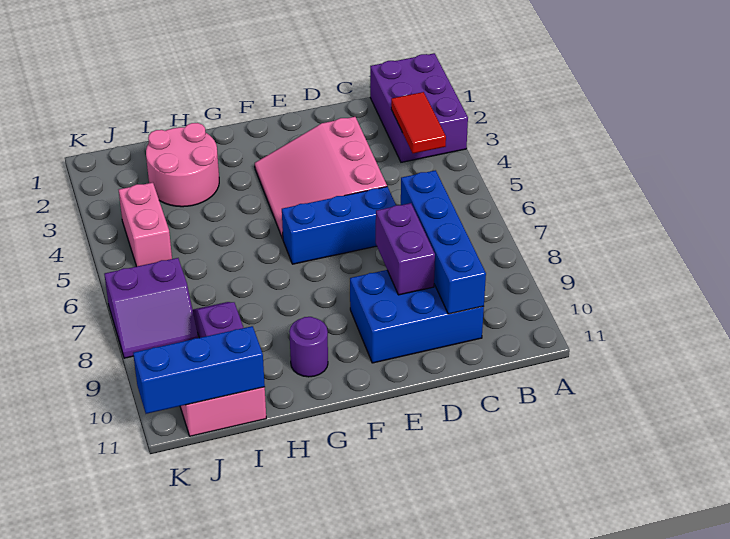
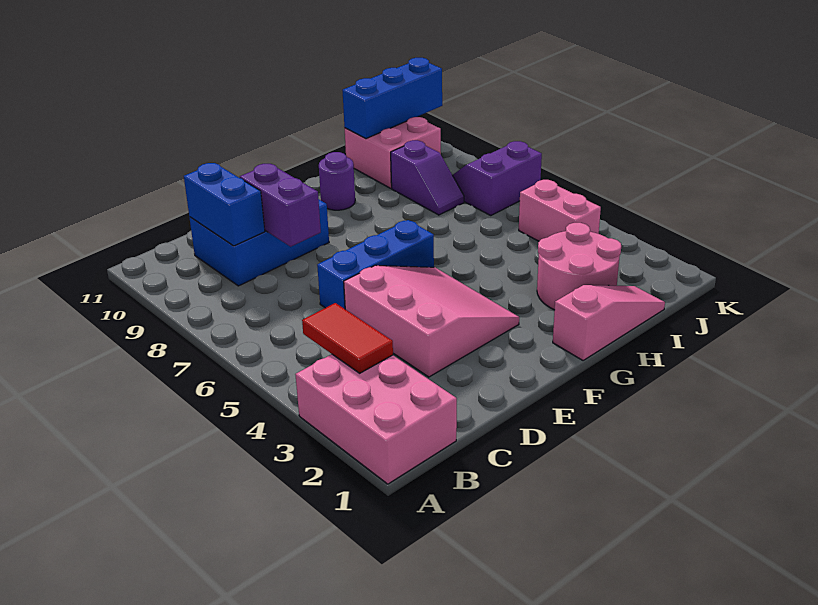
purple 2x3 brick [370,53,468,162] -> pink 2x3 brick [295,354,457,484]
blue 1x4 brick [401,170,486,314] -> blue 1x2 brick [184,163,265,246]
none -> pink 1x3 slope [553,285,665,361]

